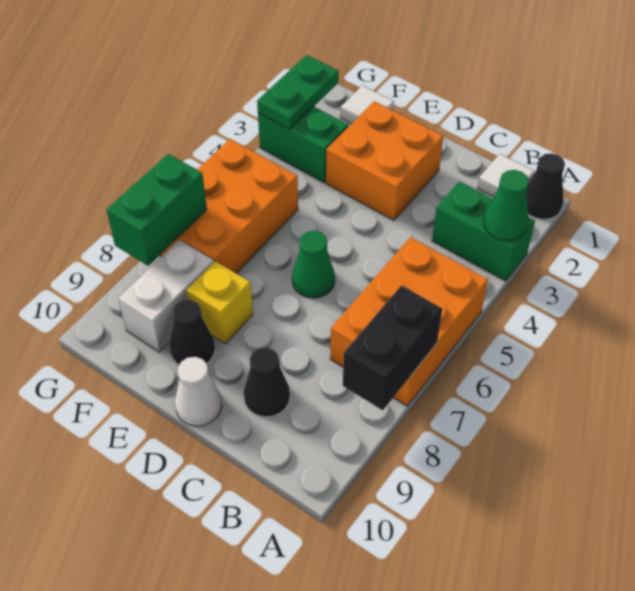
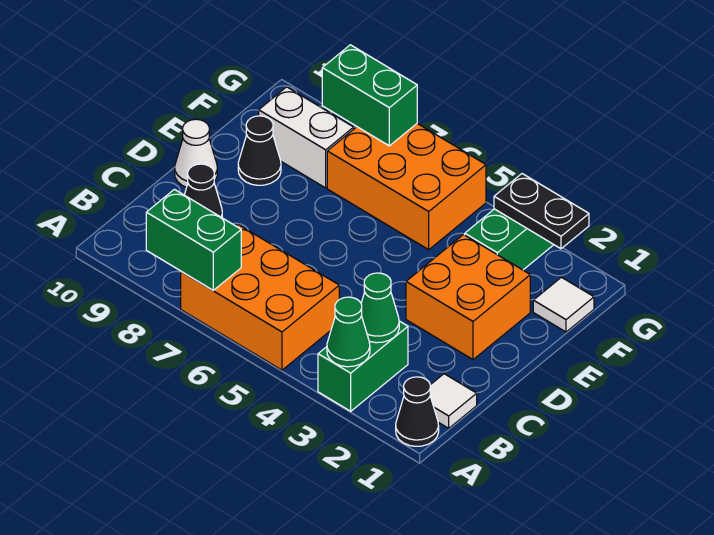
black 1x2 brick [343,285,442,410] -> green 1x2 brick [146,189,241,290]
green 1x1 cone [292,231,335,298] -> green 1x1 cone moved to [361,273,399,343]
yellow 1x1 brick [186,261,253,344] -> none
green 1x2 plate [257,55,339,129] -> black 1x2 plate [494,174,589,249]

